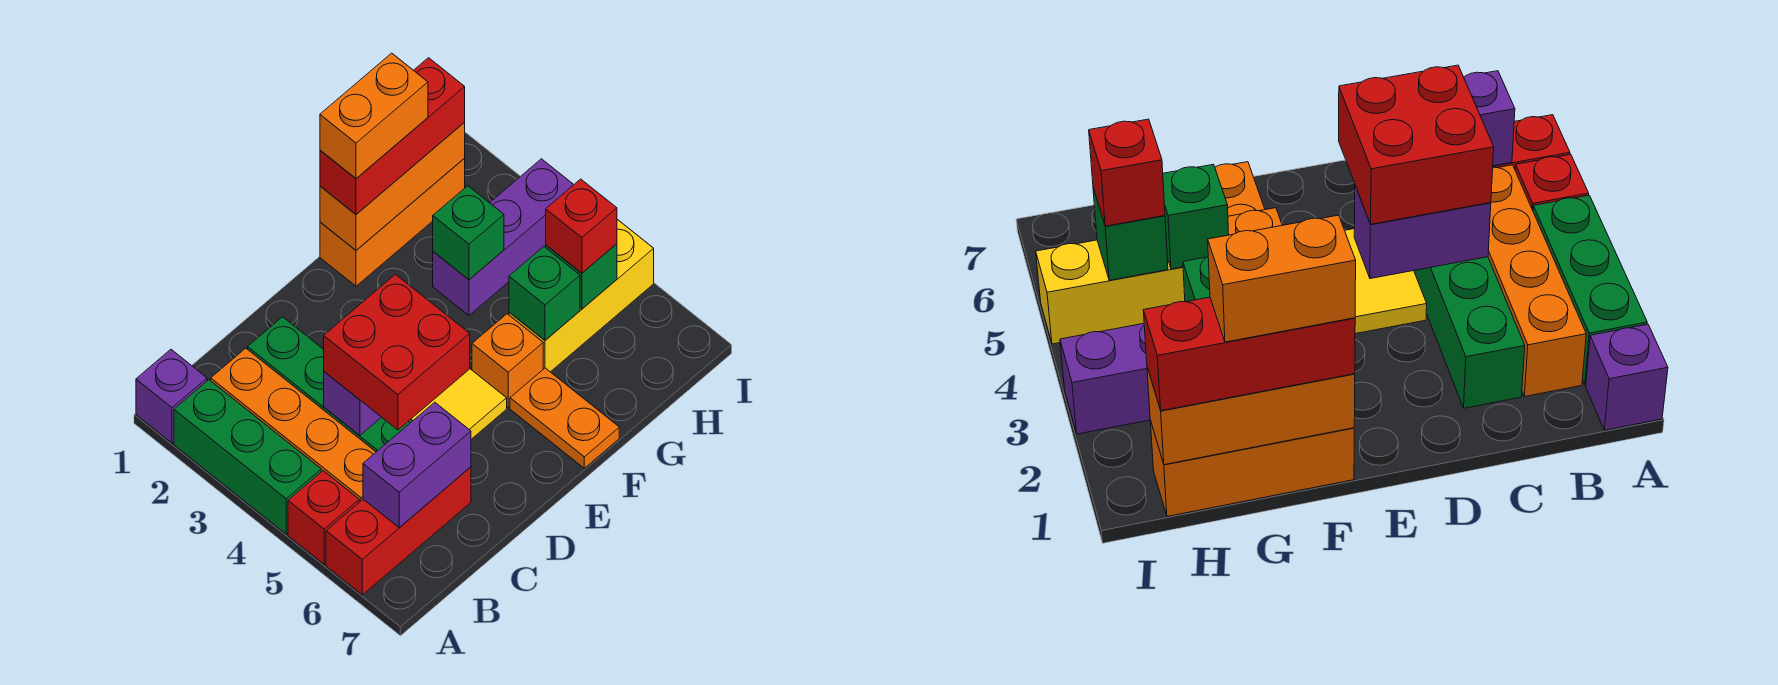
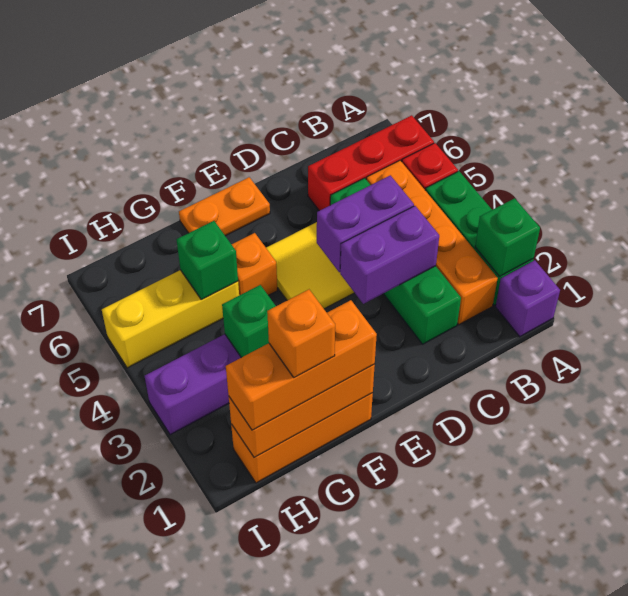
purple 1x2 brick [363,402,471,528] -> purple 1x2 brick moved to [340,206,439,304]
red 2x2 brick [324,274,470,430] -> none
red 1x3 brick [320,58,465,214] -> orange 1x3 brick [226,300,377,430]
orange 1x2 brick [320,53,428,178] -> orange 1x1 brick [267,290,335,378]
orange 1x2 plate [510,368,619,468] -> orange 1x2 plate turned to [179,177,270,236]
green 1x1 brick [546,244,617,309] -> green 1x1 brick moved to [475,198,540,277]
red 1x1 brick [546,179,617,273] -> none

